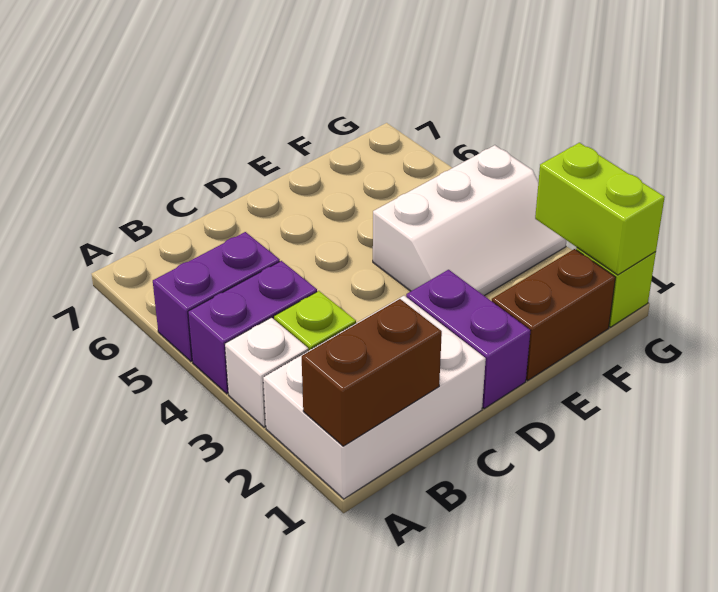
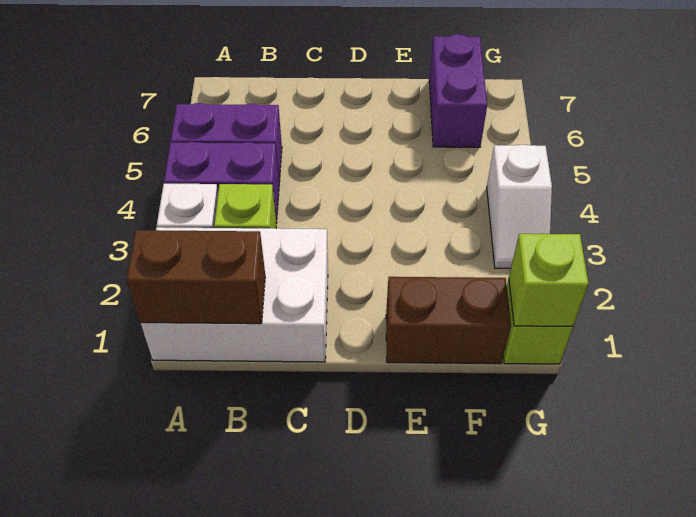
purple 1x2 brick [406,270,531,409] -> purple 1x2 brick moved to [429,34,487,147]
white 2x3 slope [373,145,567,296] -> white 1x2 slope [487,145,552,268]
lime 1x2 brick [535,143,665,275] -> lime 1x1 brick [509,234,589,327]

